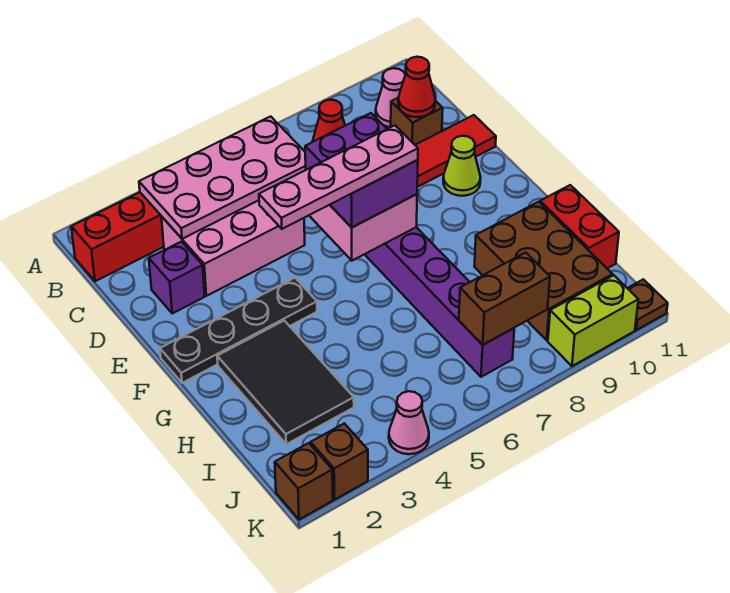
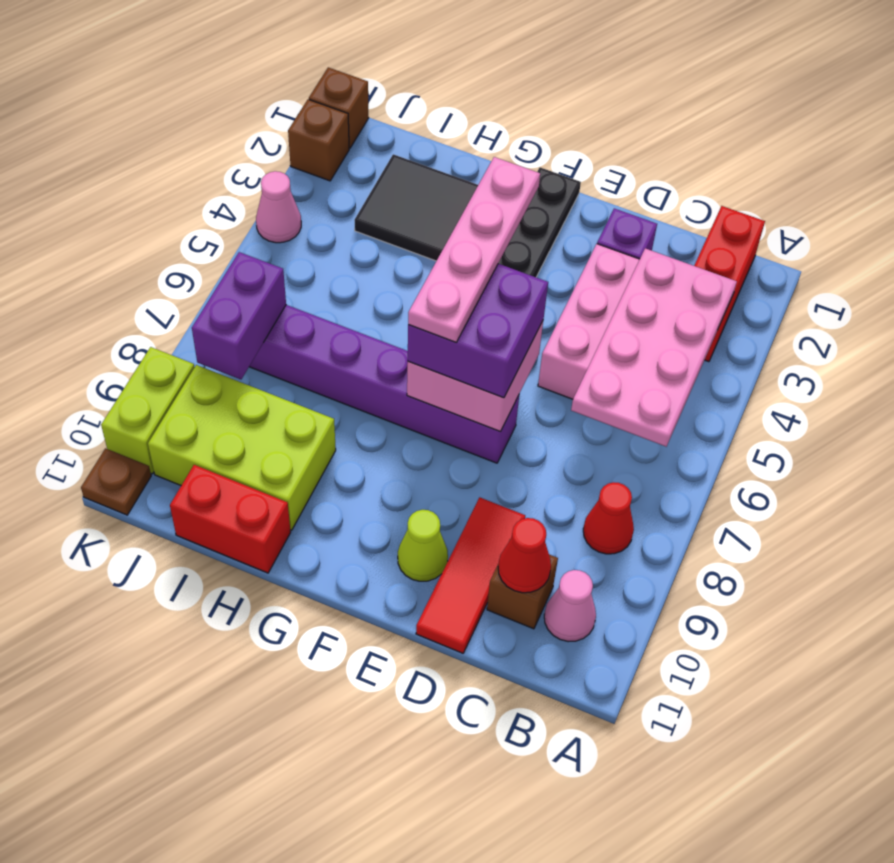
brown 2x3 brick [474,202,613,340] -> lime 2x3 brick [148,365,336,530]
brown 1x2 brick [459,252,550,345] -> purple 1x2 brick [192,252,286,379]

